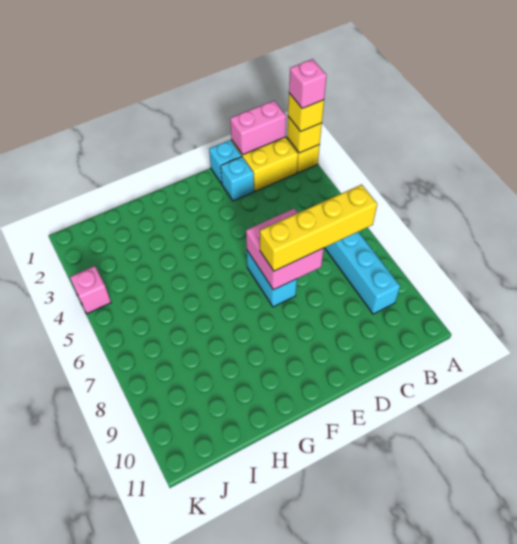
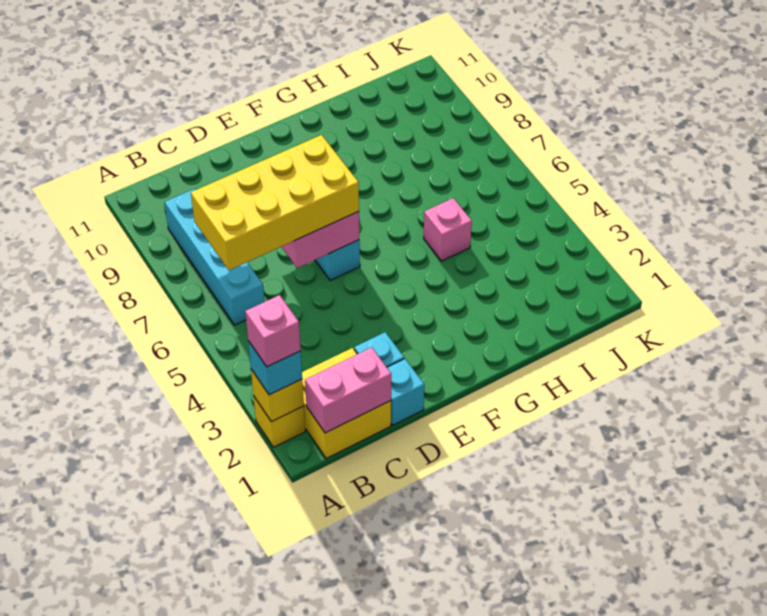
yellow 1x1 brick [288,93,324,132] -> cyan 1x1 brick [248,341,302,395]
yellow 1x4 brick [260,184,377,271] -> yellow 2x4 brick [191,135,359,270]
pink 1x1 brick [70,266,111,314] -> pink 1x1 brick moved to [424,198,472,261]

